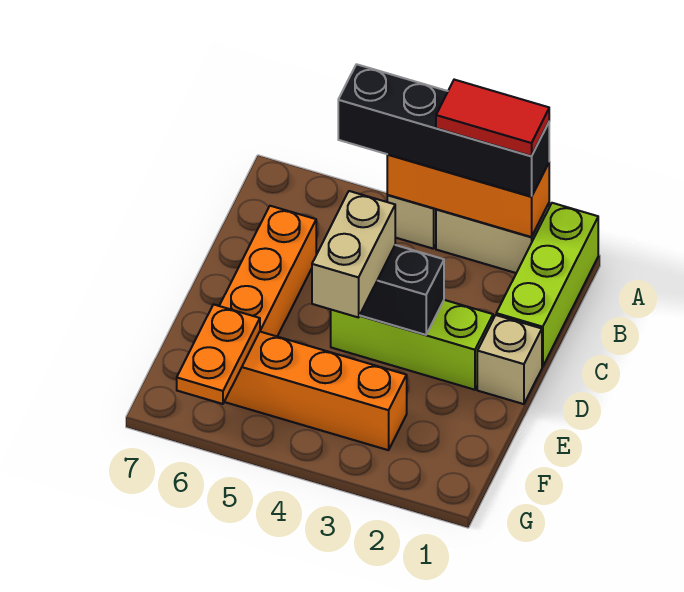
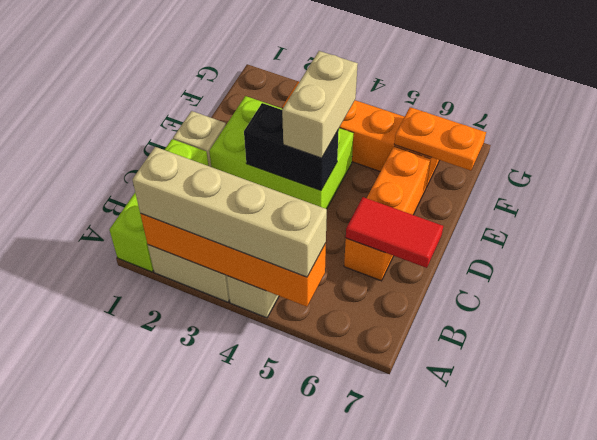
orange 1x3 brick [387,155,549,237] -> orange 1x4 brick [140,213,326,307]
black 1x4 brick [338,64,549,197] -> tan 1x4 brick [132,147,327,277]
red 1x2 tile [436,80,549,156] -> red 1x2 tile moved to [346,197,443,268]
lime 1x3 brick [331,300,493,390] -> lime 2x3 brick [209,96,354,209]
orange 1x2 plate [177,304,260,404] -> orange 1x2 plate turned to [394,107,486,171]

